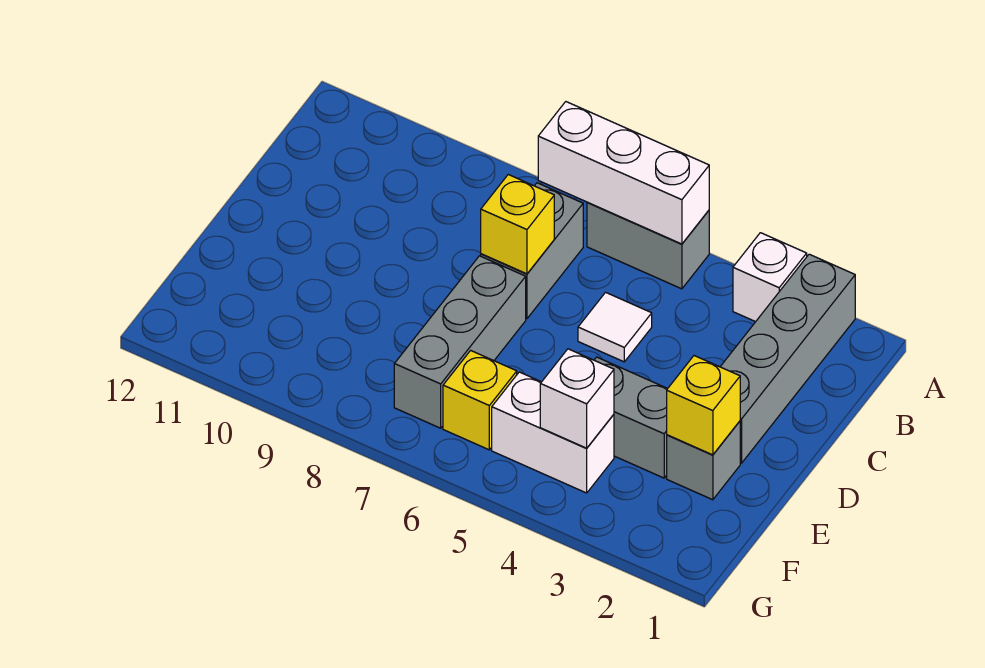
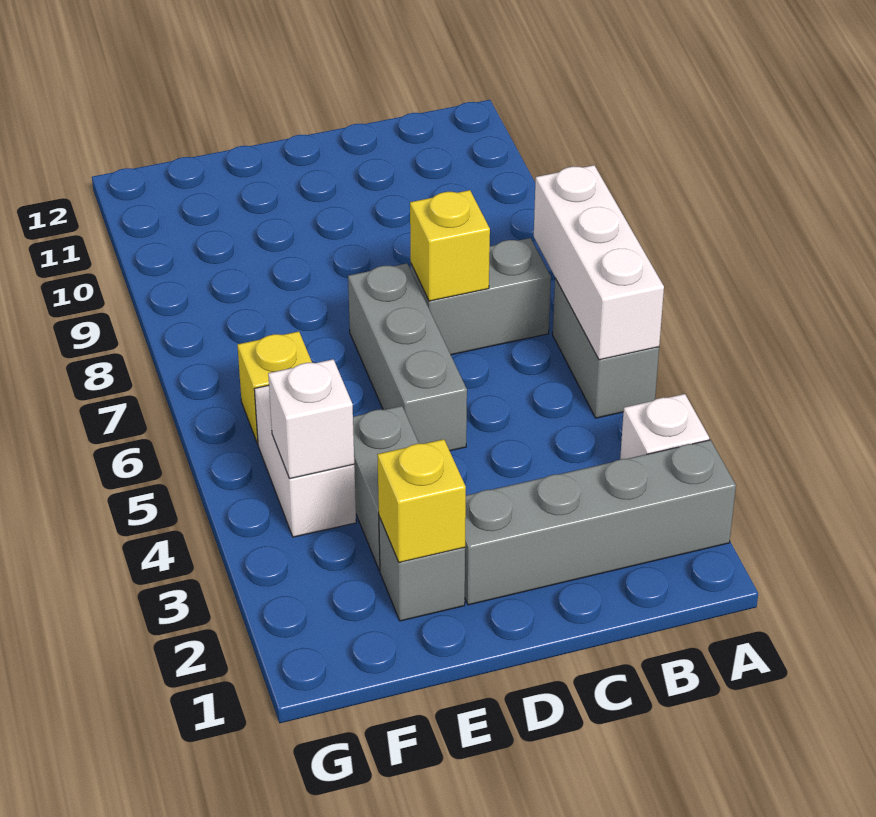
white 1x1 tile [578,292,652,362] -> none
grey 1x3 brick [394,256,526,428] -> grey 1x3 brick turned to [348,263,467,451]

